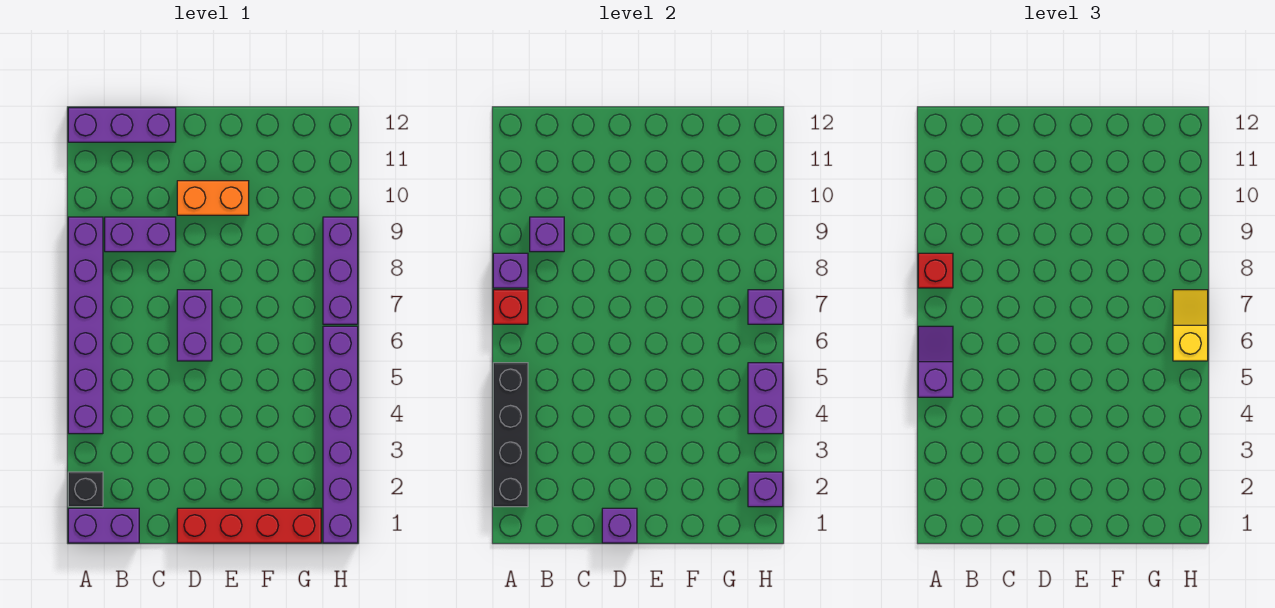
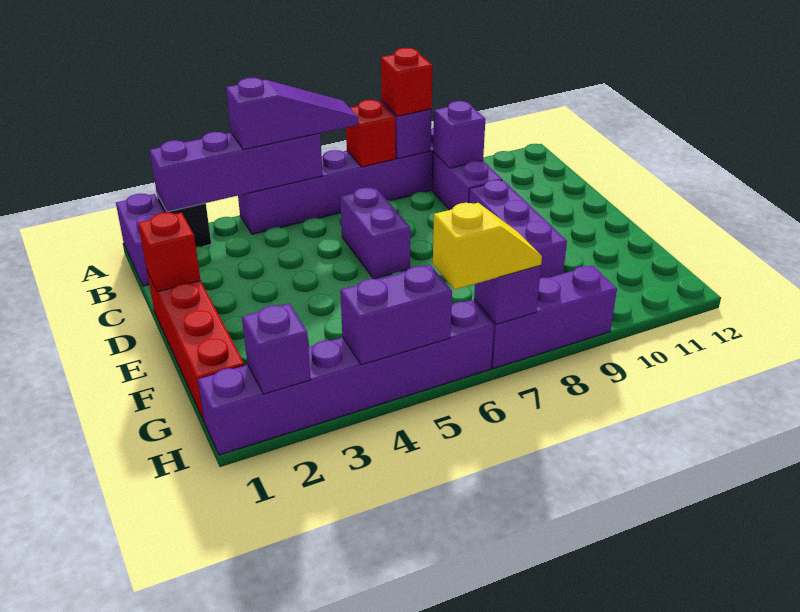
black 1x4 brick [493,363,528,507] -> purple 1x4 brick [150,132,323,212]
purple 1x2 slope [918,326,953,397] -> purple 1x3 slope [226,78,358,150]
purple 1x3 brick [68,108,176,142] -> purple 1x3 brick moved to [469,180,567,278]
purple 1x1 brick [602,508,637,543] -> red 1x1 brick [138,213,201,292]
purple 1x2 brick [177,290,212,361] -> purple 1x2 brick turned to [340,187,410,279]
orange 1x2 brick [177,181,249,215] -> none

